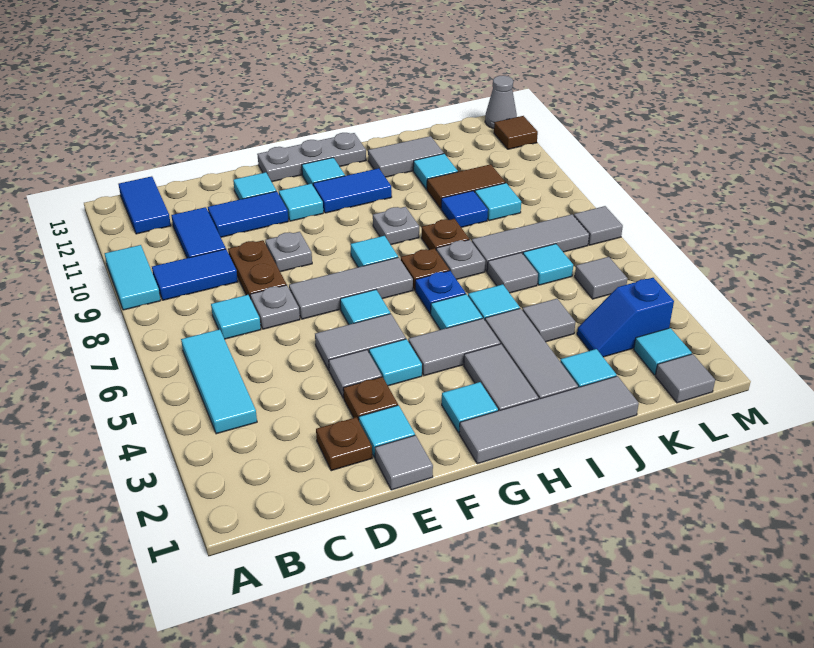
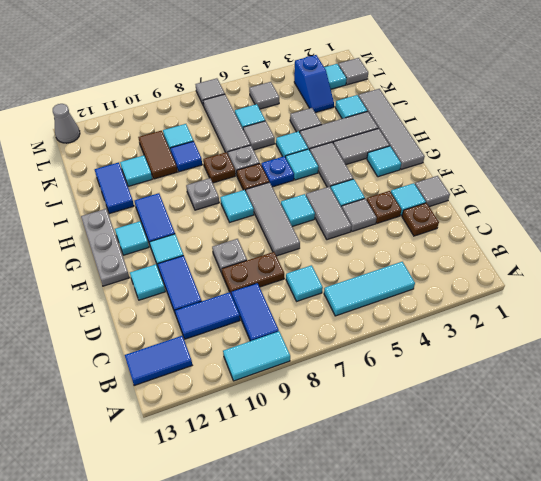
grey 1x1 plate [250,285,300,329] -> none
grey 1x2 tile [368,136,444,177] -> blue 1x2 tile [95,162,134,214]
brown 1x1 tile [494,116,538,149] -> none

